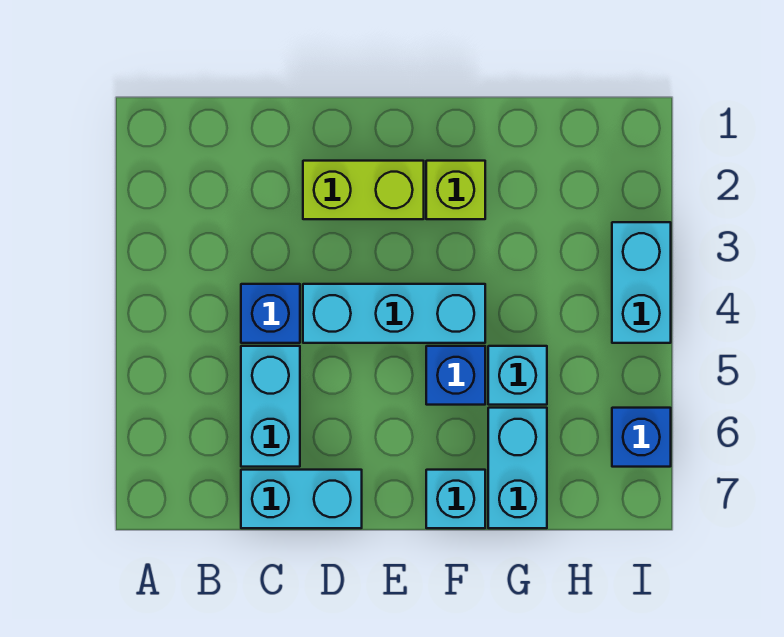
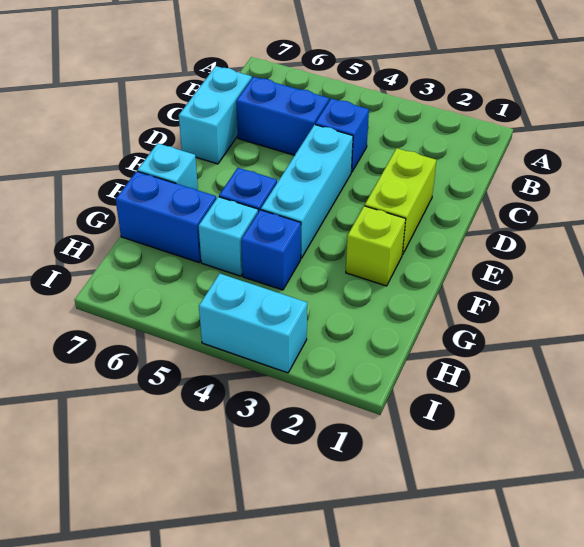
cyan 1x2 brick [241,346,300,467] -> blue 1x2 brick [236,77,329,155]
cyan 1x2 brick [488,408,547,528] -> blue 1x2 brick [116,171,216,262]
blue 1x1 brick [612,408,671,467] -> blue 1x1 brick moved to [241,210,301,290]

